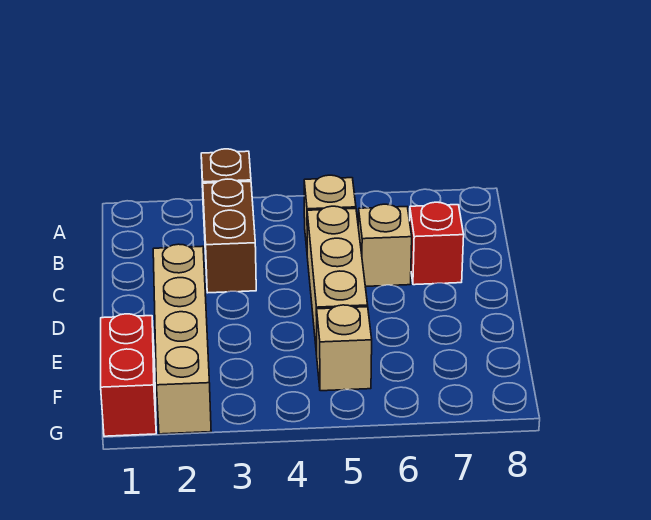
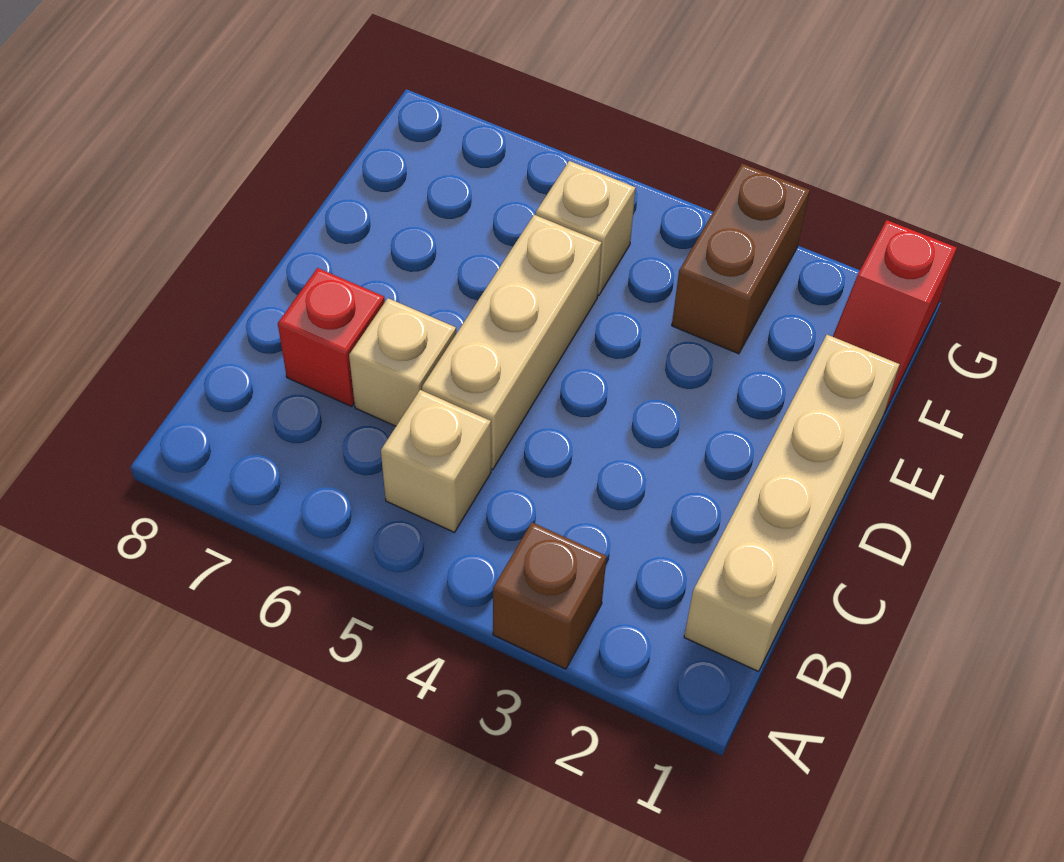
brown 1x2 brick [203,179,256,293] -> brown 1x2 brick moved to [672,164,810,354]
tan 1x4 brick [153,244,211,434] -> tan 1x4 brick moved to [684,335,900,671]
red 1x2 brick [101,314,156,436] -> red 1x2 slope [833,220,957,414]

